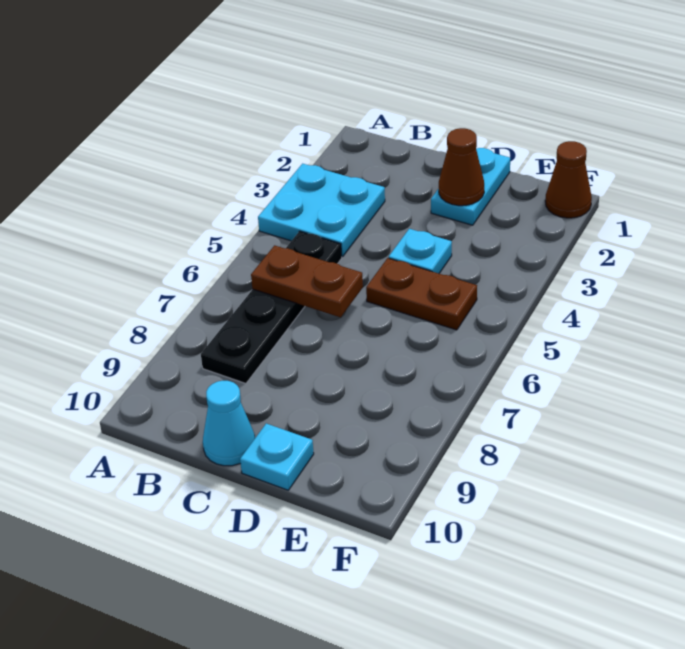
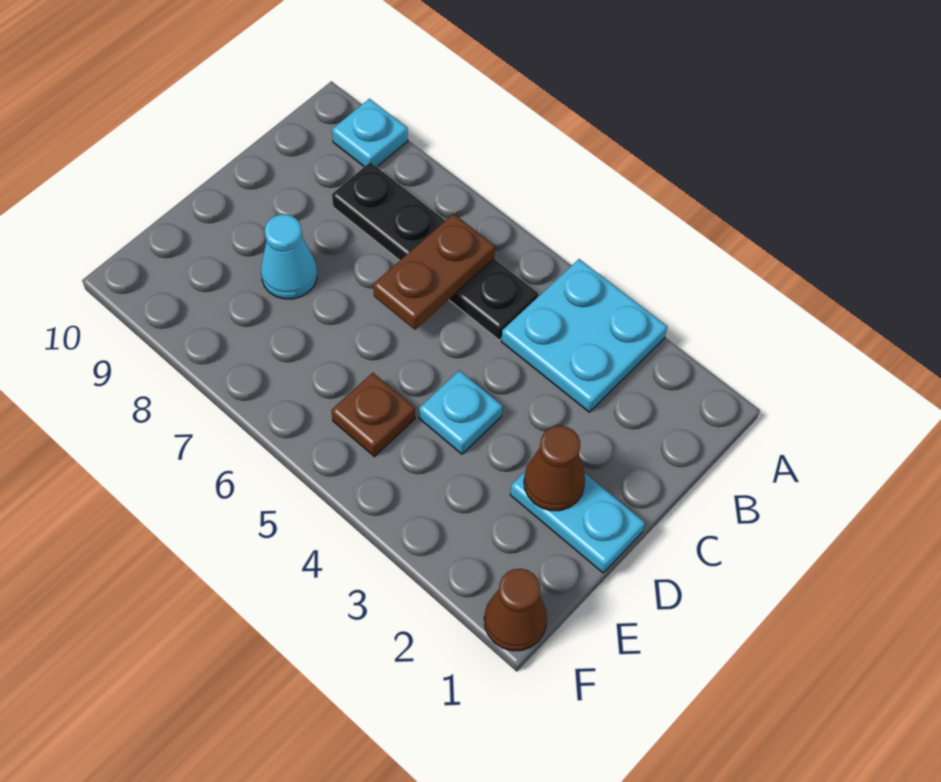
cyan 1x1 cone [203,381,255,466] -> cyan 1x1 cone moved to [261,214,317,299]
brown 1x2 plate [366,258,477,330] -> brown 1x1 plate [331,373,415,457]
cyan 1x1 plate [240,423,314,490] -> cyan 1x1 plate moved to [332,99,408,167]

